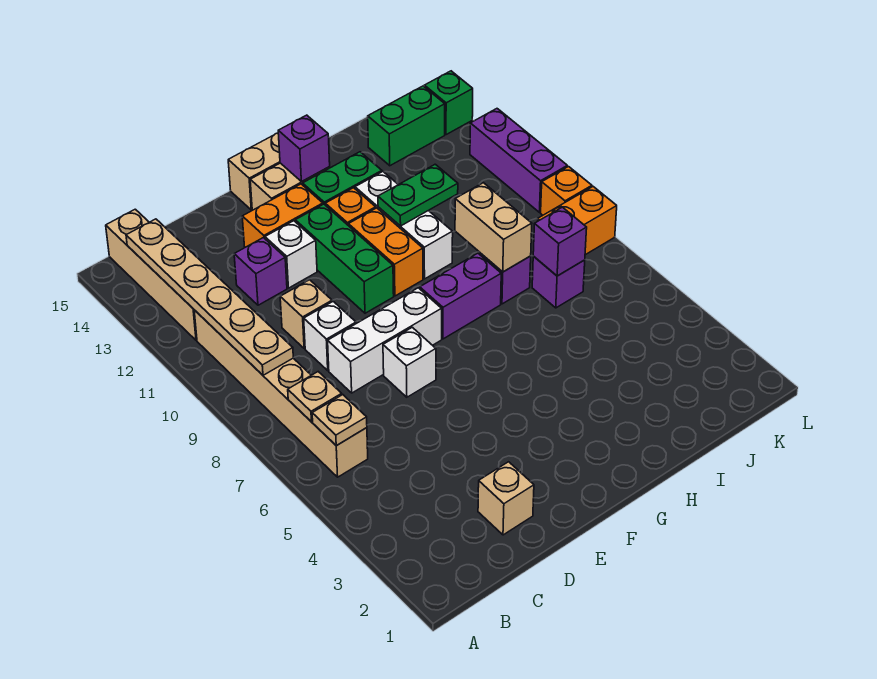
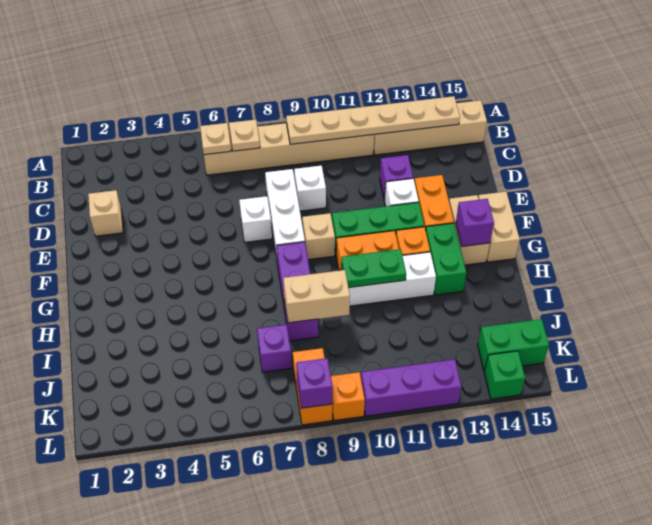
tan 1x1 brick [280,280,332,348] -> tan 1x1 brick moved to [302,213,335,259]
green 1x2 plate [378,164,458,226] -> green 1x2 plate turned to [341,249,406,288]
purple 1x1 brick [533,207,587,276] -> purple 1x1 brick moved to [296,358,333,408]
green 1x2 brick [368,86,445,166] -> green 1x2 brick turned to [478,319,549,371]

